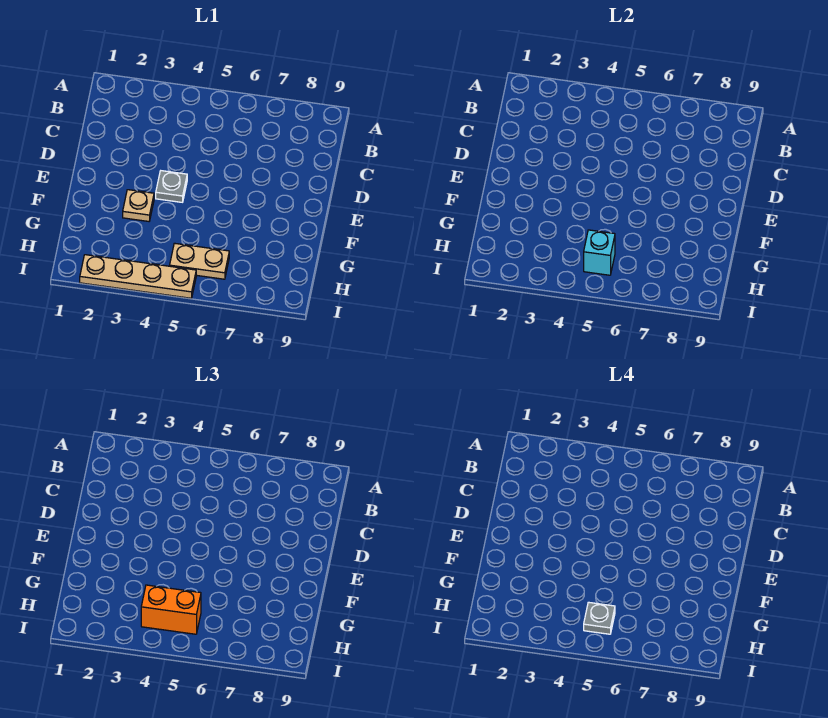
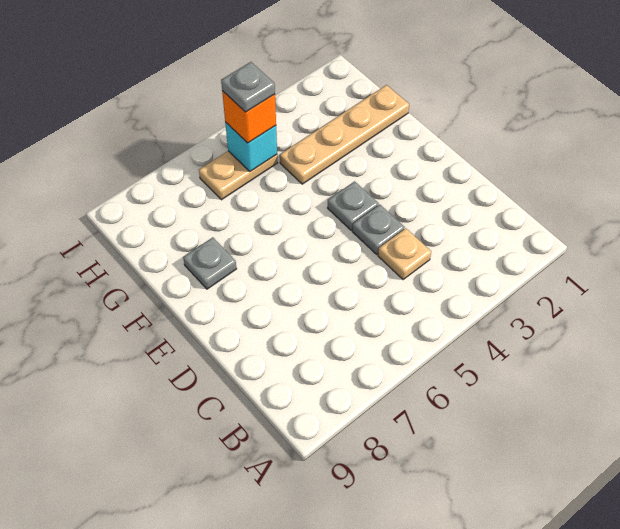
none -> grey 1x1 plate [352,205,405,254]
tan 1x1 plate [123,190,154,221] -> tan 1x1 plate moved to [378,228,431,280]
none -> grey 1x1 plate [183,237,237,289]
orange 1x2 brick [141,585,201,634] -> orange 1x1 brick [222,91,276,143]
tan 1x4 plate [80,255,196,298] -> tan 1x4 plate moved to [280,85,409,184]

